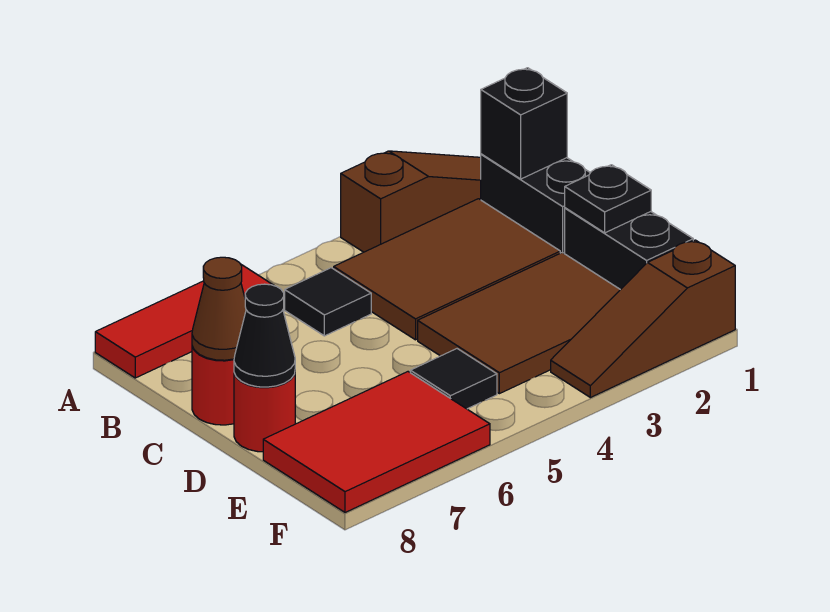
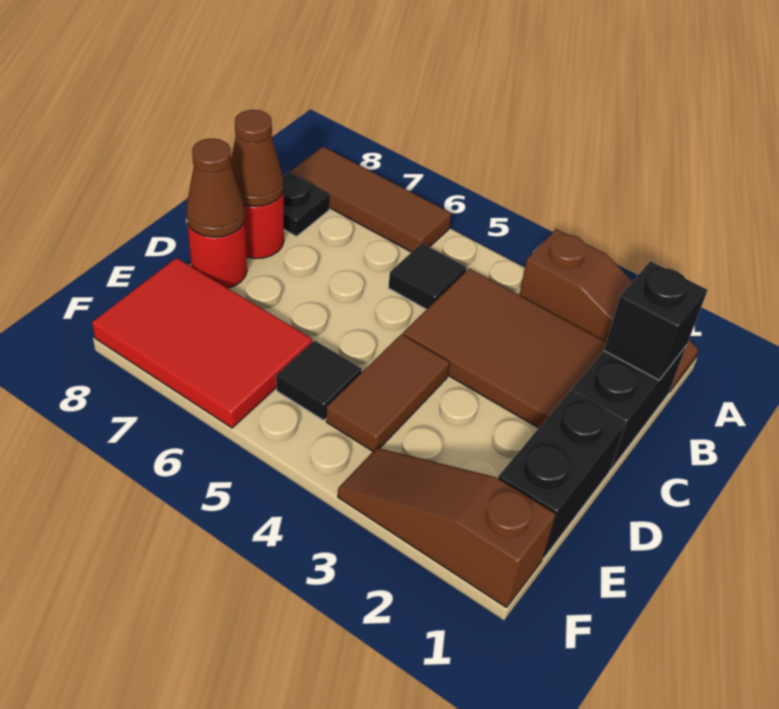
red 1x3 tile [95,265,274,378] -> brown 1x3 tile [291,147,451,252]
black 1x1 plate [565,165,651,233] -> black 1x1 plate moved to [283,172,330,236]
brown 2x3 tile [418,252,620,394] -> brown 1x2 tile [326,334,450,451]
black 1x1 cone [234,284,295,387] -> brown 1x1 cone [186,139,245,237]

